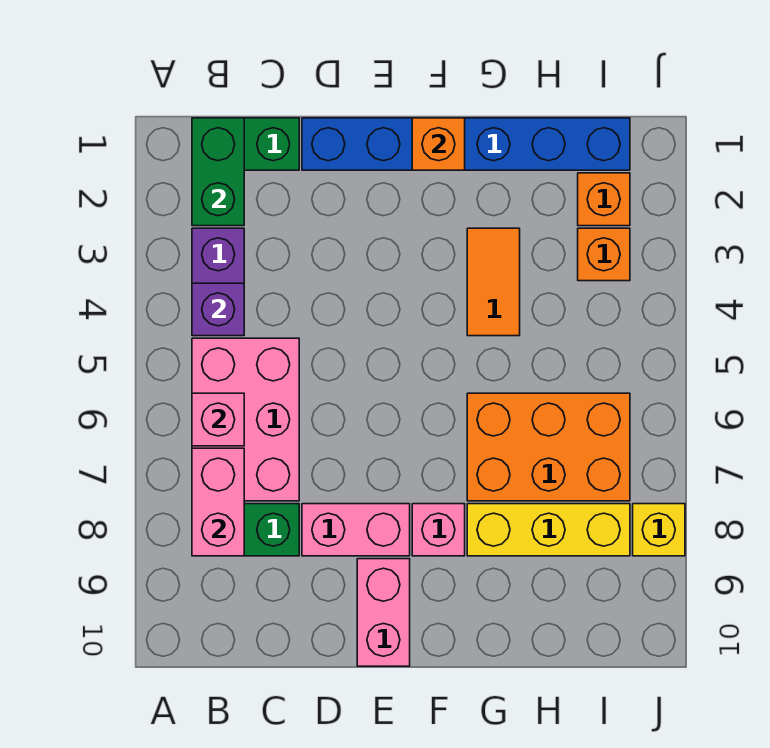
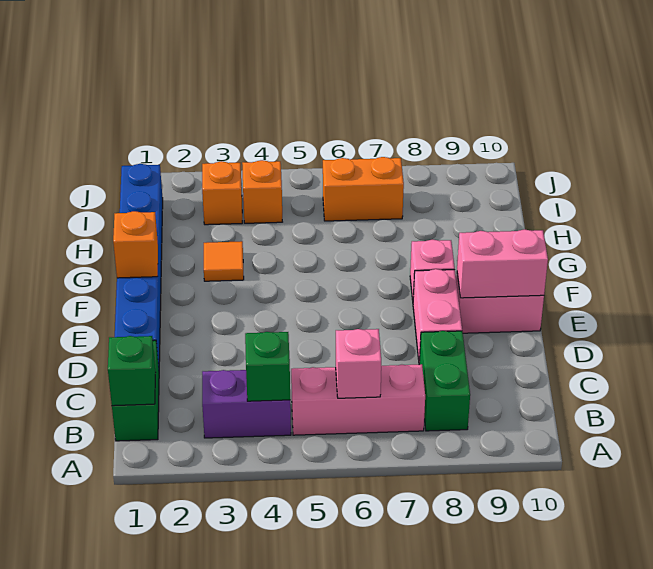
green 1x2 brick [192,118,244,226] -> green 1x1 brick [108,336,156,406]
purple 1x1 brick [192,283,244,336] -> green 1x1 brick [245,332,290,401]
pink 2x3 brick [192,338,299,501] -> pink 1x3 brick [291,364,425,435]
pink 1x2 brick [192,448,244,556] -> pink 1x2 brick moved to [457,229,548,298]
orange 1x2 tile [467,228,520,336] -> orange 1x1 tile [204,241,244,281]
orange 2x3 brick [467,393,630,501] -> orange 1x2 brick [323,157,404,221]
yellow 1x3 brick [467,504,630,556] -> none
orange 1x1 brick [578,173,630,226] -> orange 1x1 brick moved to [242,160,282,223]
yellow 1x1 brick [633,504,685,556] -> none

